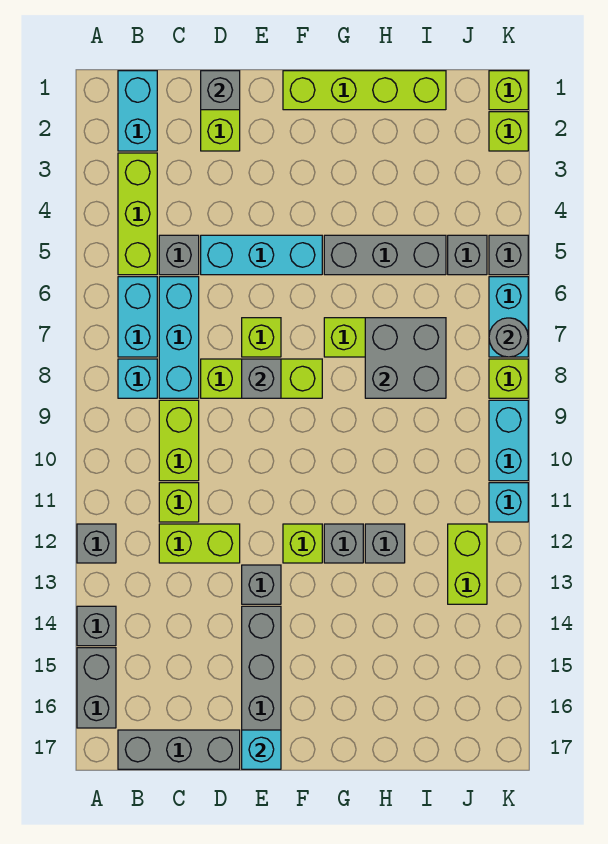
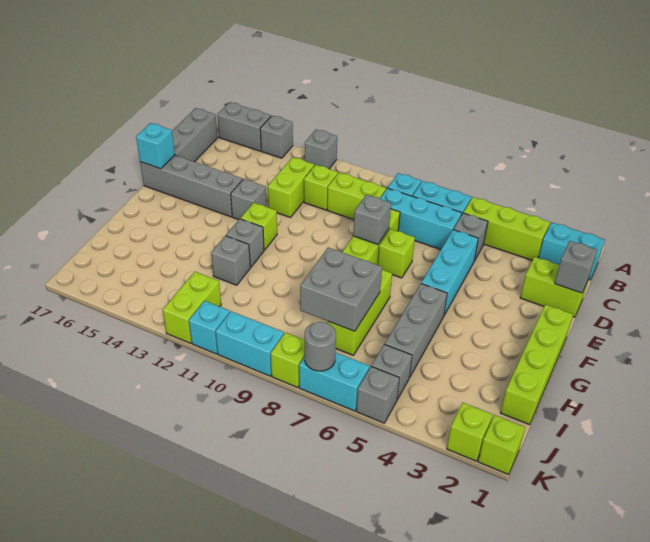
lime 1x2 brick [448,524,487,604] -> lime 1x2 brick turned to [163,272,221,343]

